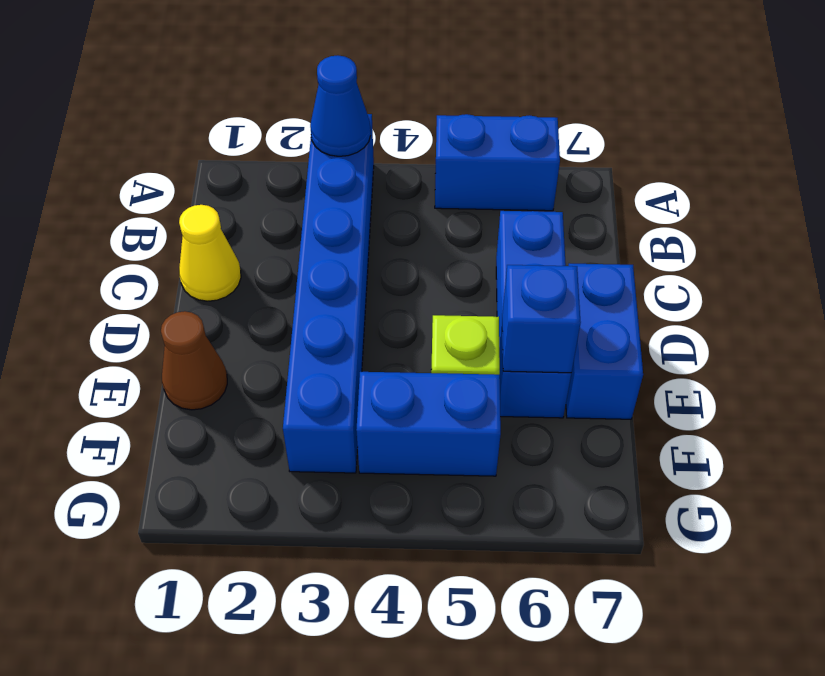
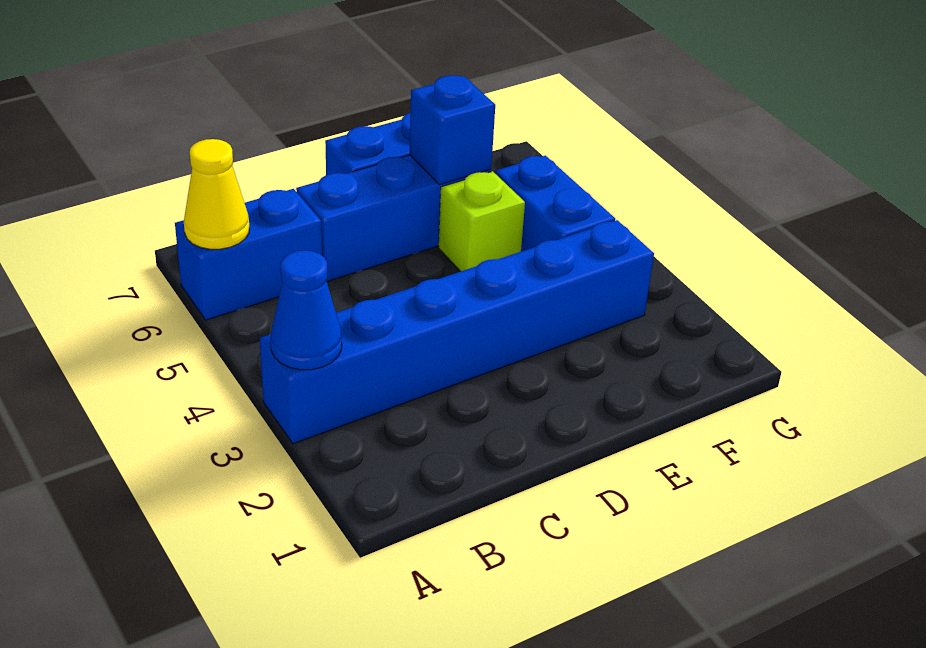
blue 1x2 brick [435,114,560,211] -> blue 1x2 brick turned to [175,189,322,320]
yellow 1x1 cone [179,205,241,301] -> yellow 1x1 cone moved to [184,139,249,249]
brown 1x1 cone [161,311,227,410] -> none

